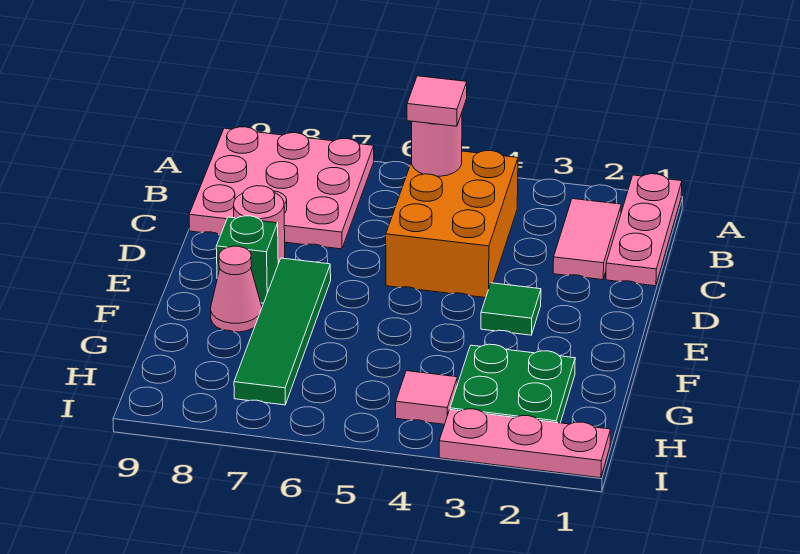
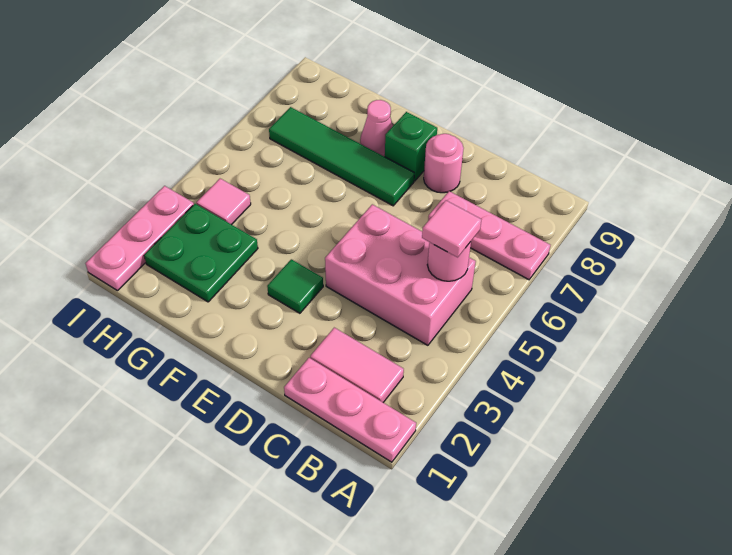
pink 3x3 plate [189,127,374,249] -> pink 1x3 plate [428,191,550,280]
orange 2x3 brick [386,151,518,298] -> pink 2x3 brick [325,204,476,345]

